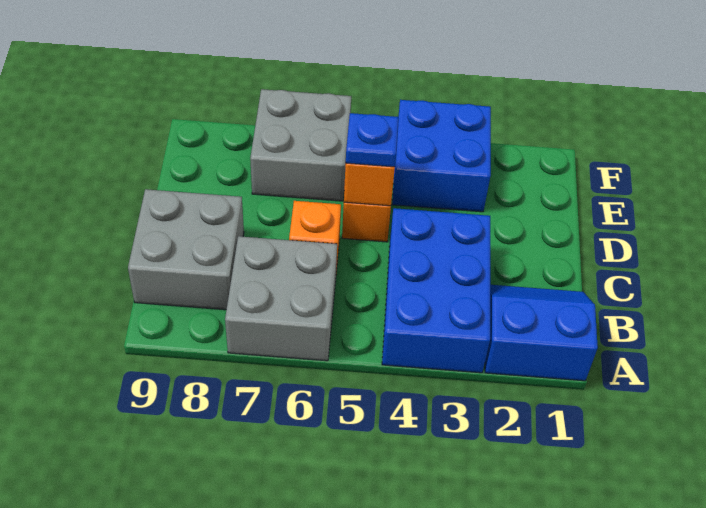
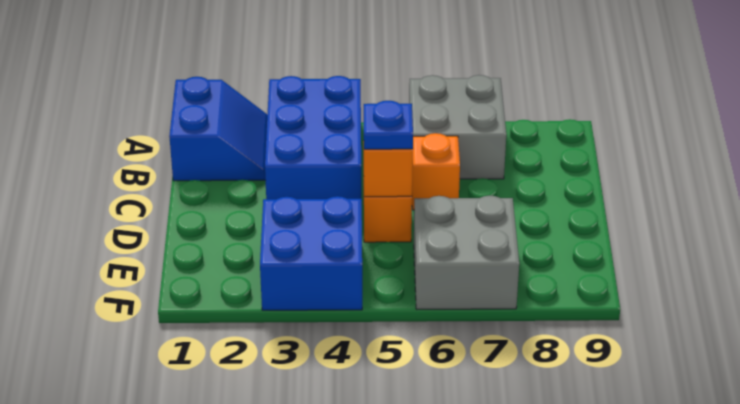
blue 2x2 slope [485,285,598,381] -> blue 2x2 slope turned to [169,77,267,181]
grey 2x2 brick [128,189,244,310] -> none

